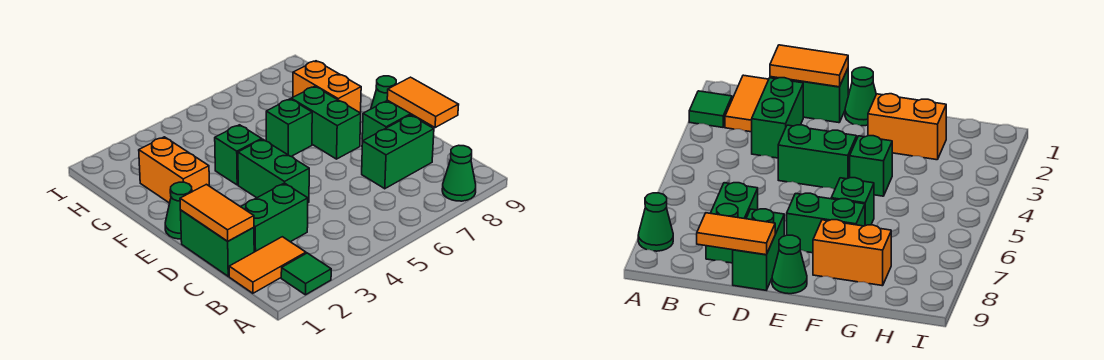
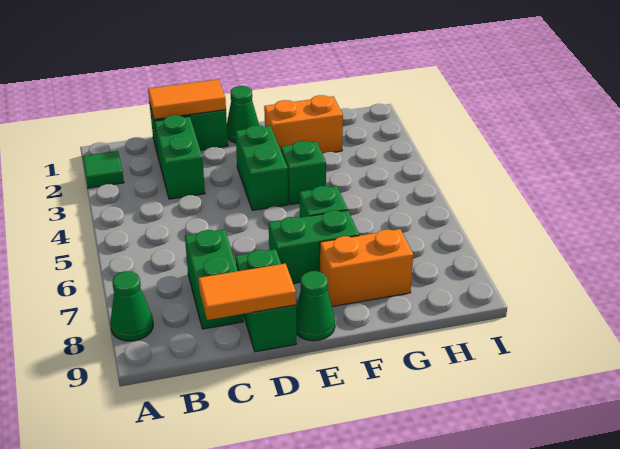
orange 1x2 tile [229,237,306,293] -> none
green 1x2 brick [238,139,309,203] -> green 1x2 brick turned to [235,125,288,210]

